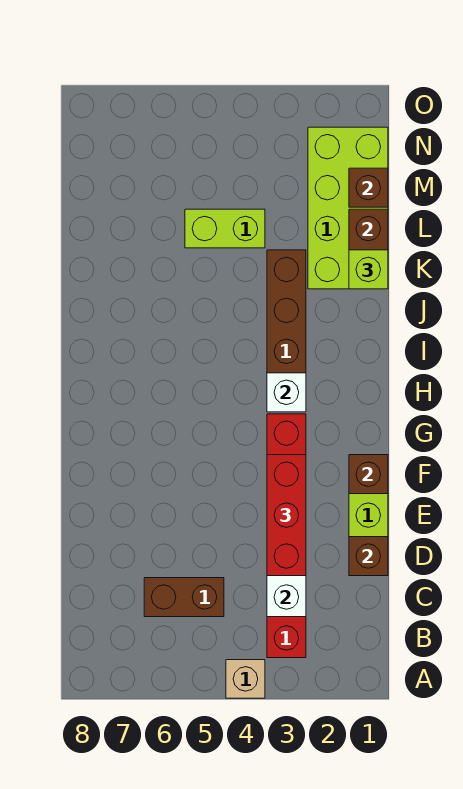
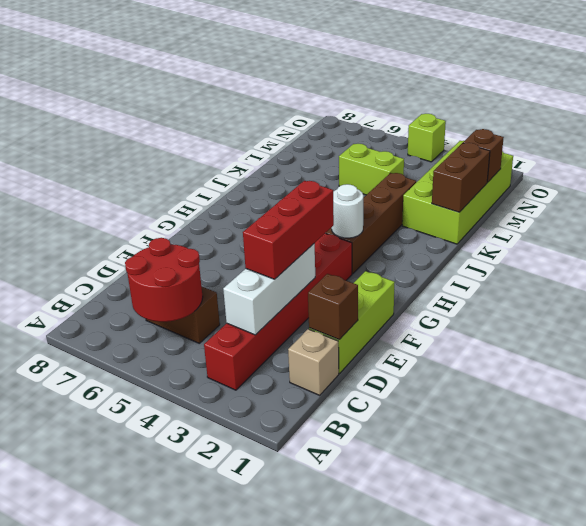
tan 1x1 brick [226,660,265,698] -> tan 1x1 brick moved to [288,329,339,395]
none -> red 2x2 round brick [125,238,203,322]
brown 1x1 brick [349,455,388,494] -> none
white 1x1 brick [267,373,306,412] -> white 1x1 round brick [332,184,363,238]
lime 1x1 brick [349,250,388,289] -> lime 1x1 brick moved to [408,114,446,162]

